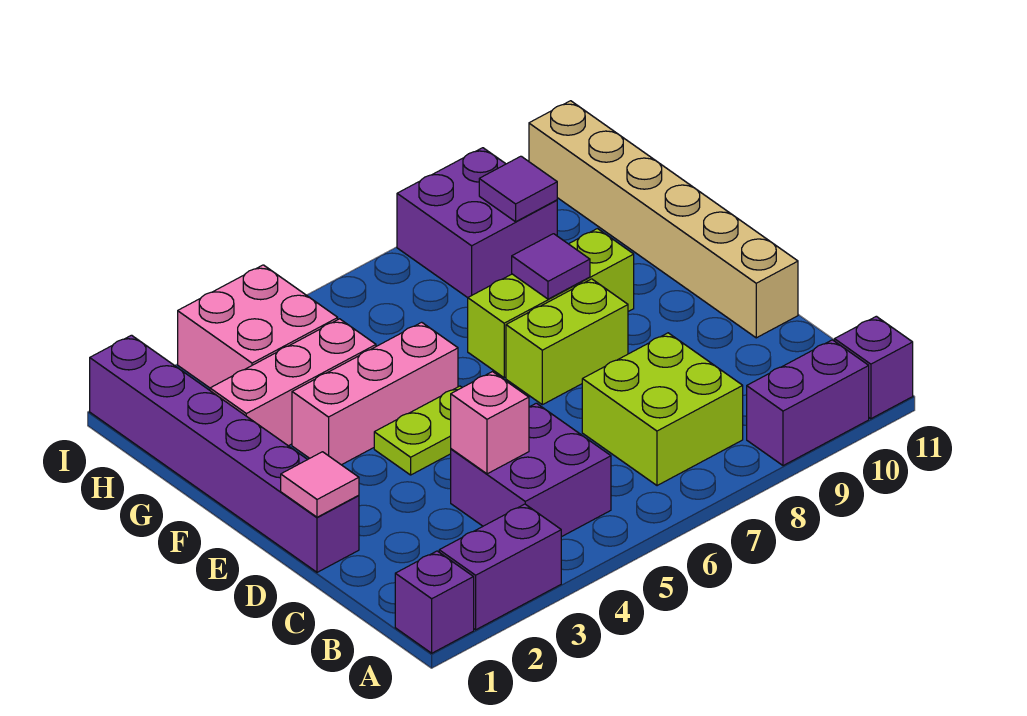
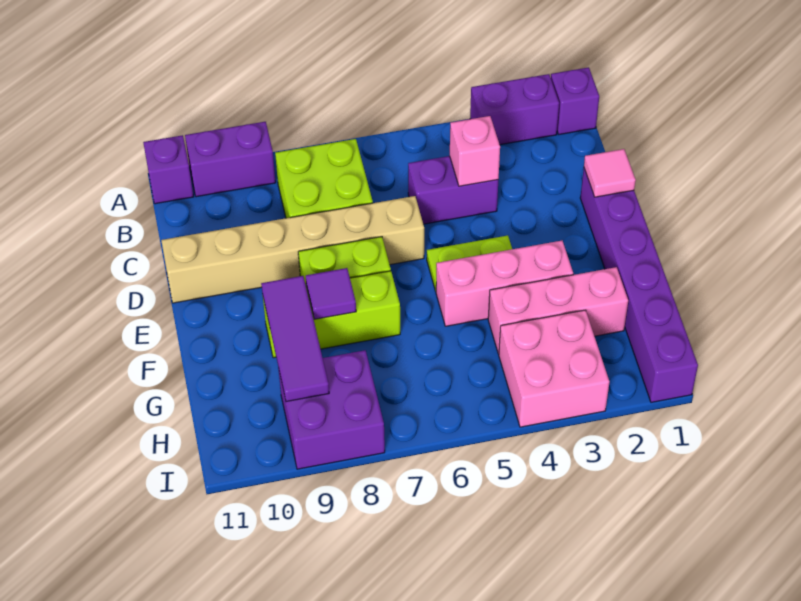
purple 2x2 brick [451,403,611,537] -> purple 1x2 brick [408,156,498,224]
tan 1x6 brick [529,101,798,338] -> tan 1x6 brick turned to [161,196,424,303]
purple 1x1 tile [479,156,557,222] -> purple 1x3 tile [261,276,329,402]

